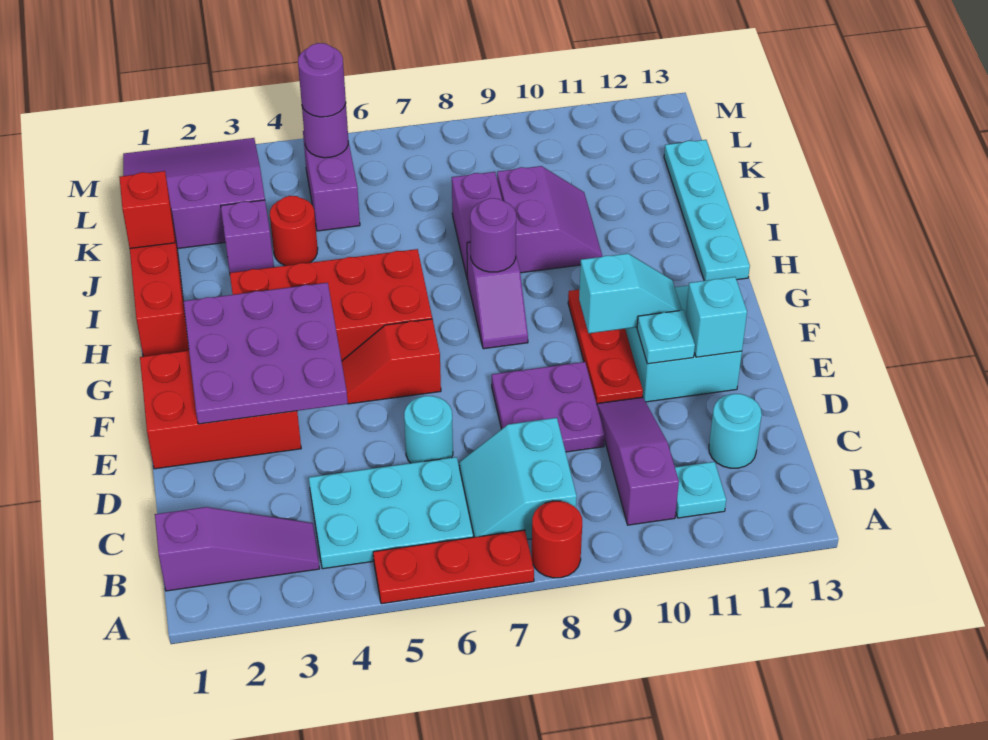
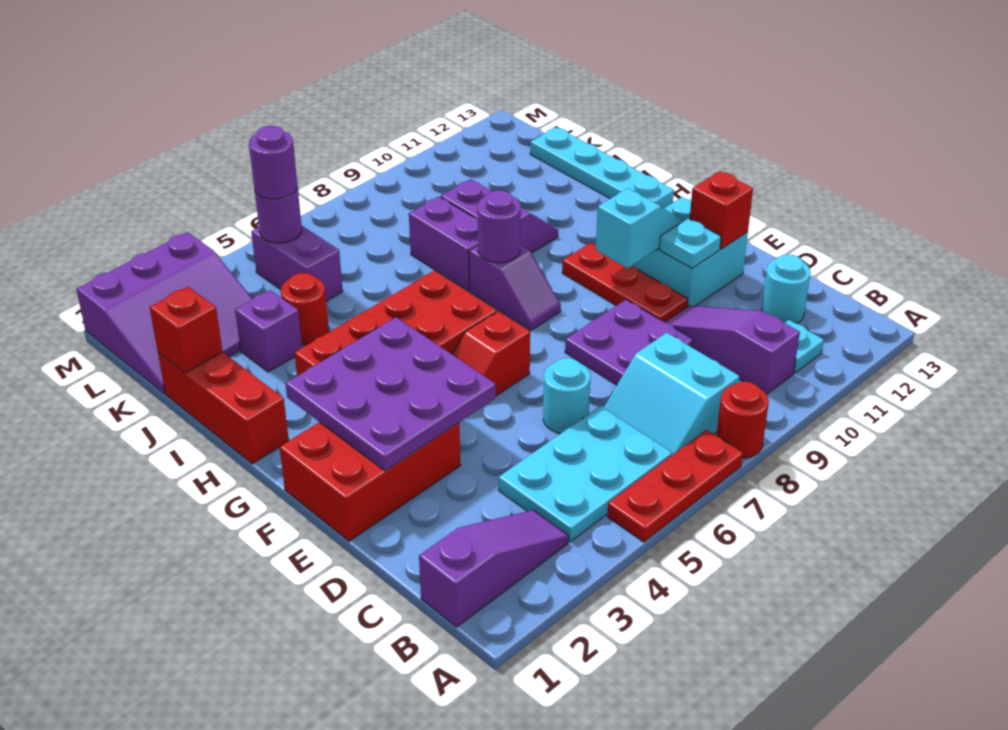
cyan 1x1 brick [686,277,747,357] -> red 1x1 brick [690,171,753,249]
purple 3x3 slope [123,138,265,249] -> purple 3x3 slope turned to [76,232,252,394]

